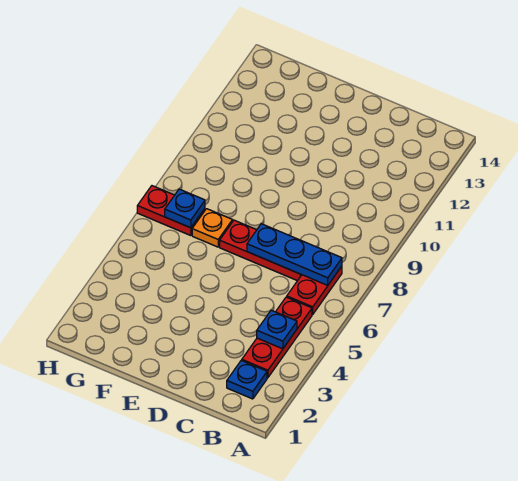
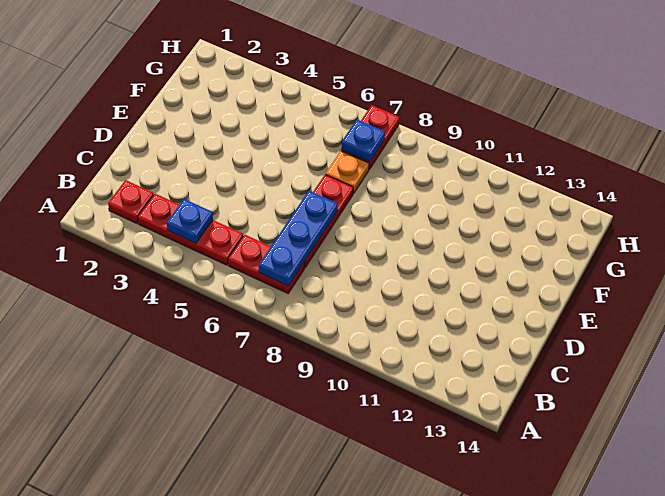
blue 1x1 plate [227,360,267,399] -> red 1x1 plate [108,180,154,224]

